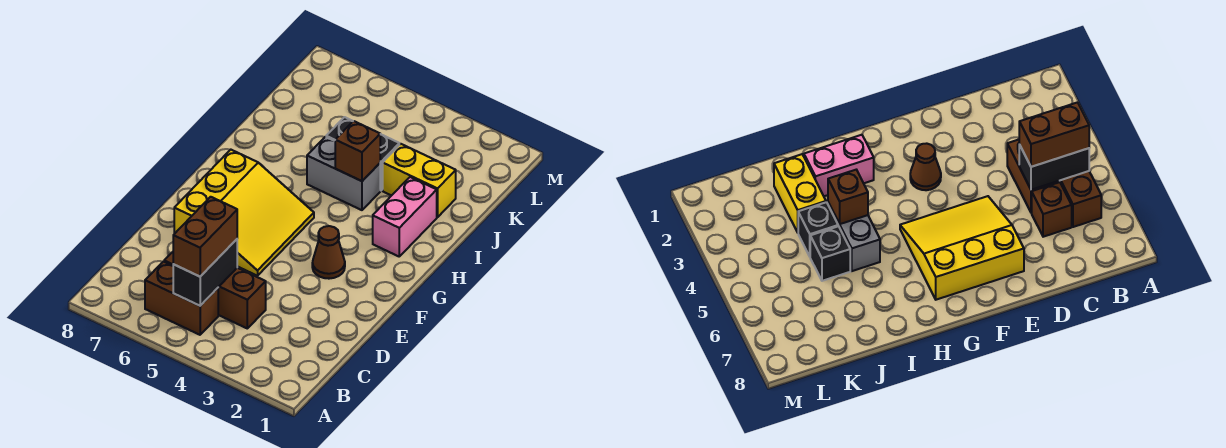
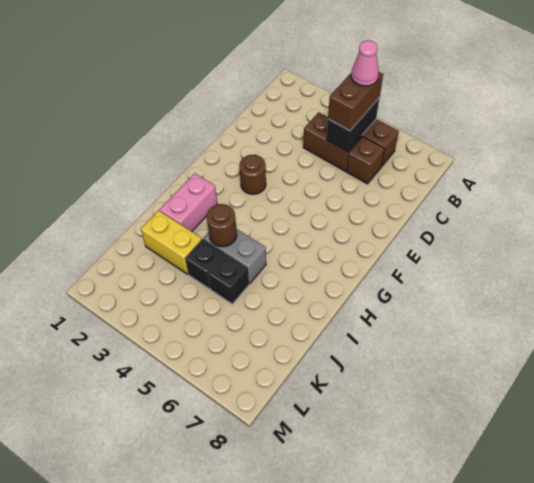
none -> pink 1x1 cone [351,40,379,86]
yellow 3x3 slope [174,150,314,276] -> none
brown 1x1 cone [312,226,345,279] -> brown 1x1 round brick [239,155,266,194]
brown 1x1 brick [335,121,380,181] -> brown 1x1 round brick [207,204,237,247]

